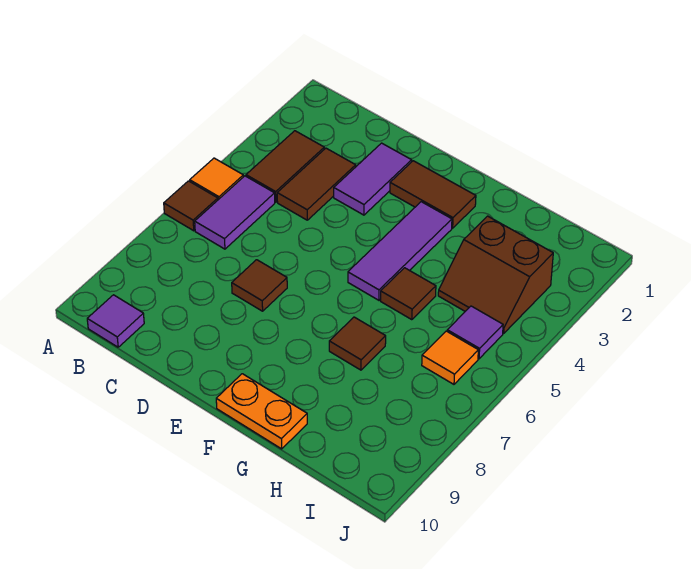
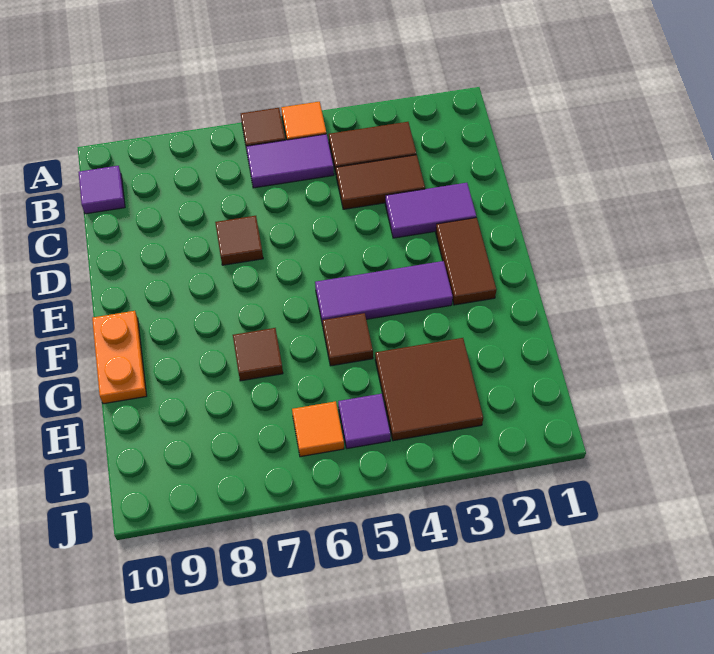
brown 2x2 slope [438,216,553,333] -> brown 2x2 tile [375,338,483,441]

